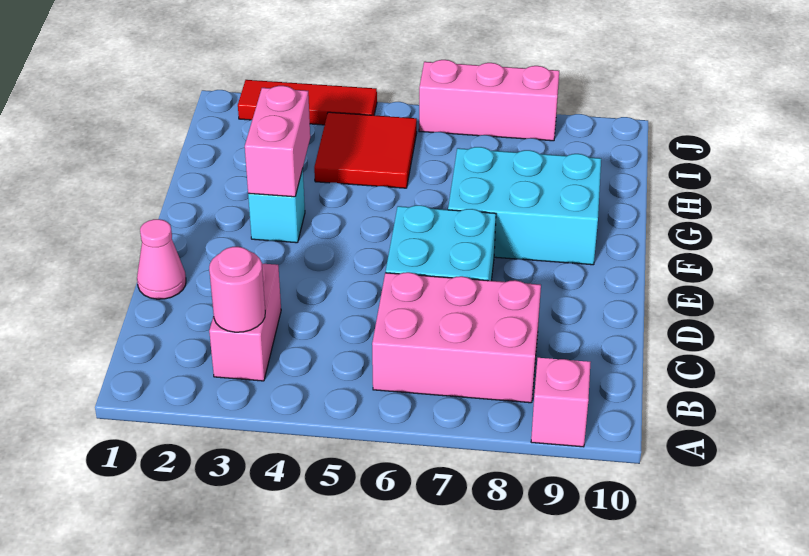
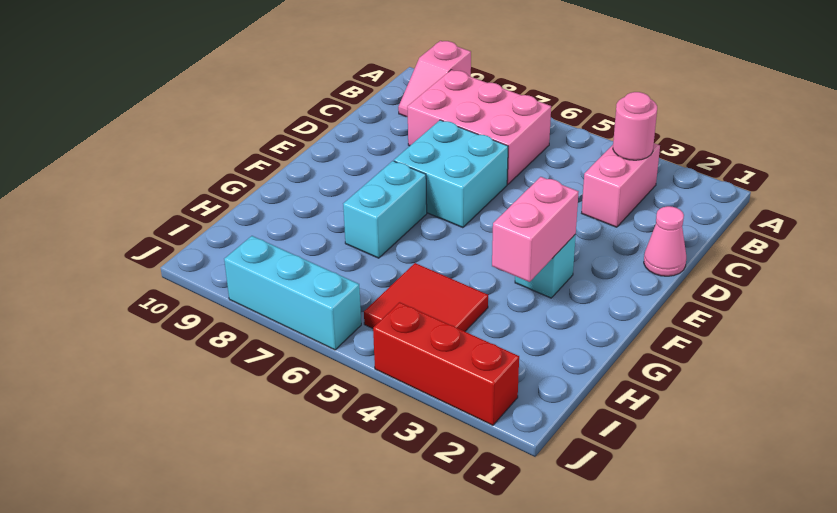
cyan 2x3 brick [448,147,601,265] -> cyan 1x2 brick [343,161,427,258]
red 1x3 tile [238,80,377,125] -> red 1x3 brick [373,302,519,425]
pink 1x3 brick [419,60,559,141] -> cyan 1x3 brick [224,236,361,350]

